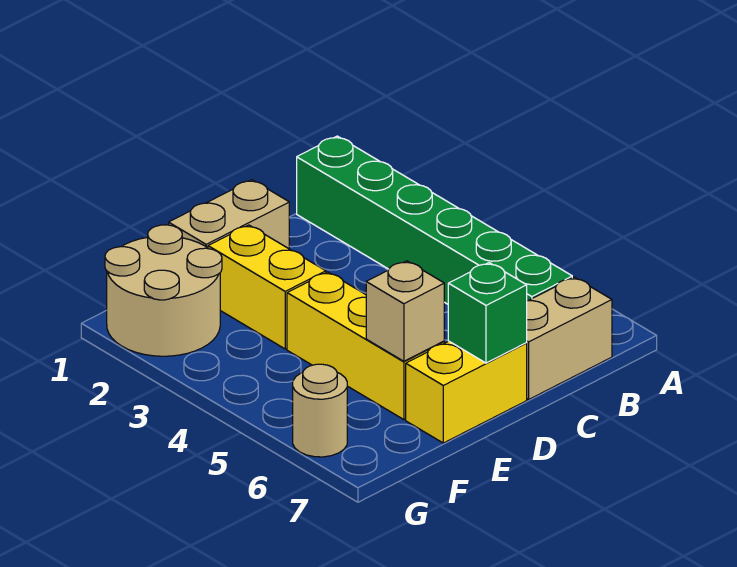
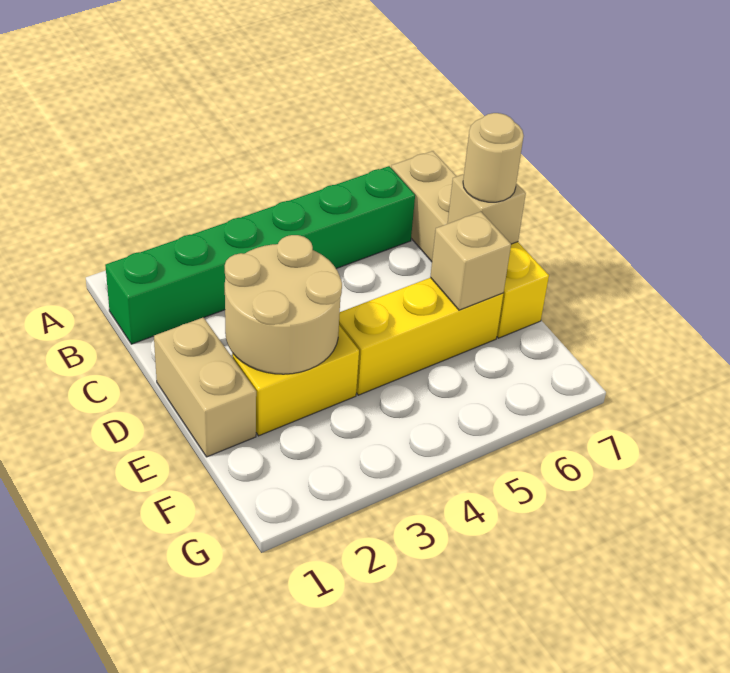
green 1x1 brick [448,263,527,363] -> tan 1x1 brick [448,174,526,244]
tan 2x2 round brick [105,225,222,356] -> tan 2x2 round brick moved to [225,235,342,374]
tan 1x1 round brick [293,364,347,457] -> tan 1x1 round brick moved to [463,113,524,202]

